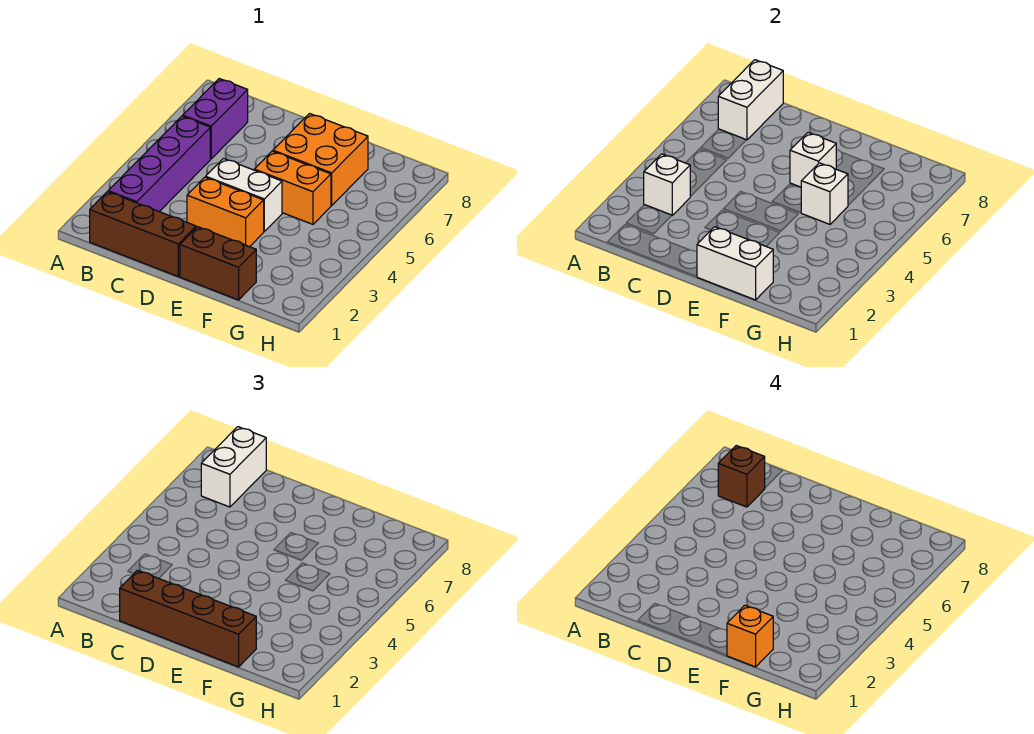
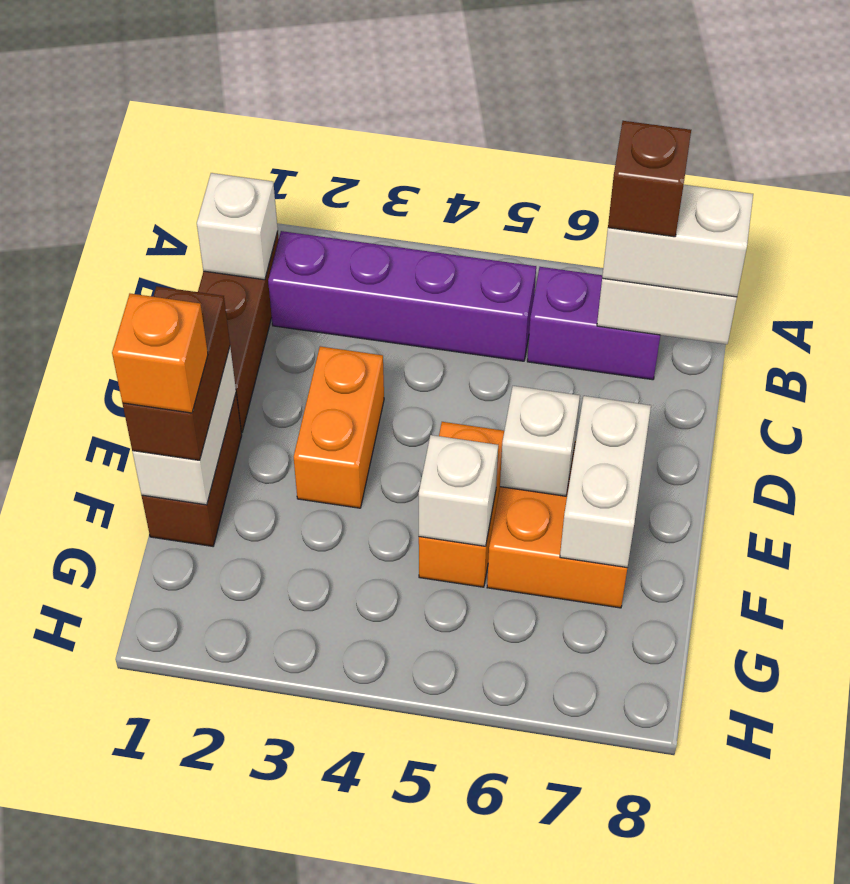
white 1x1 brick [644,154,690,215] -> white 1x1 brick moved to [197,173,278,280]
brown 1x4 brick [120,570,256,667] -> brown 1x2 brick [123,286,230,460]
white 1x2 brick [206,158,282,231] -> white 1x2 brick moved to [560,396,651,568]

